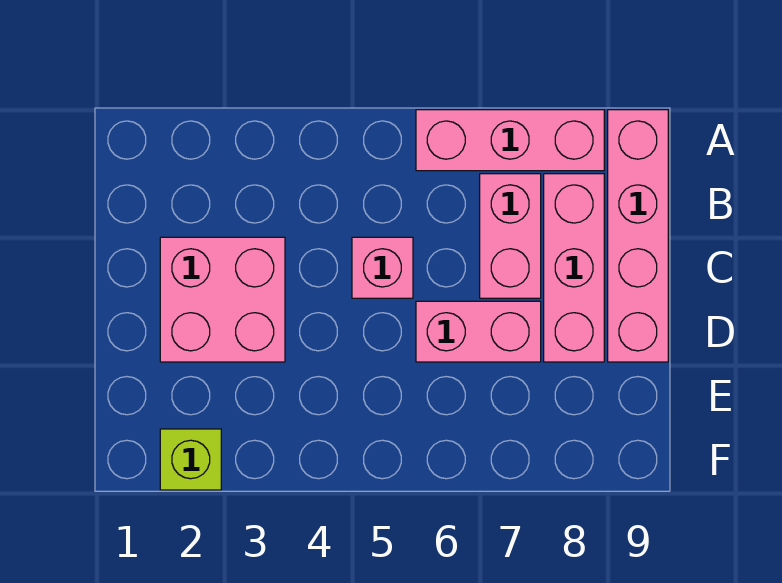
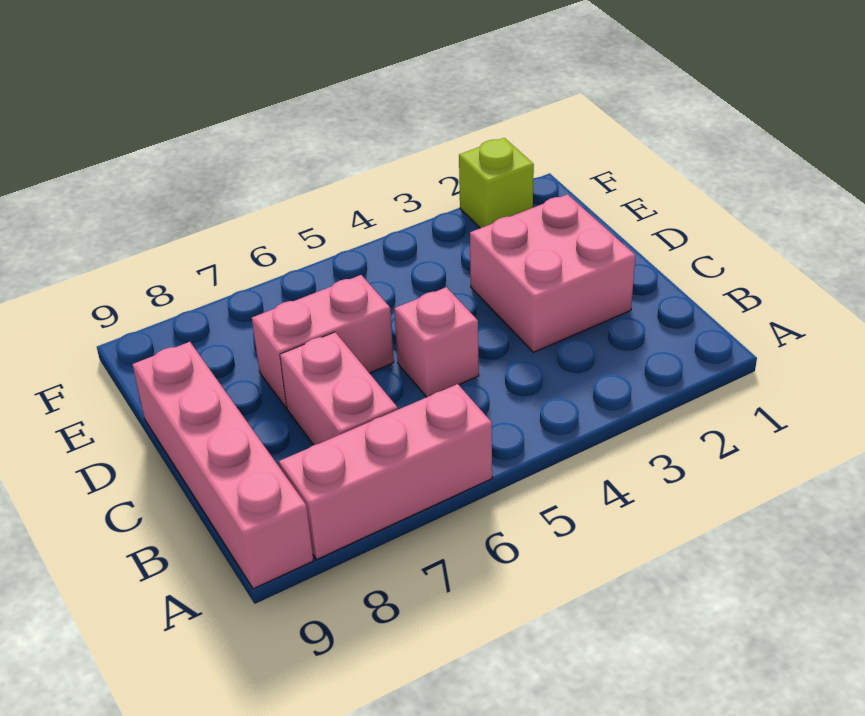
pink 1x3 brick [544,174,604,362] -> none

